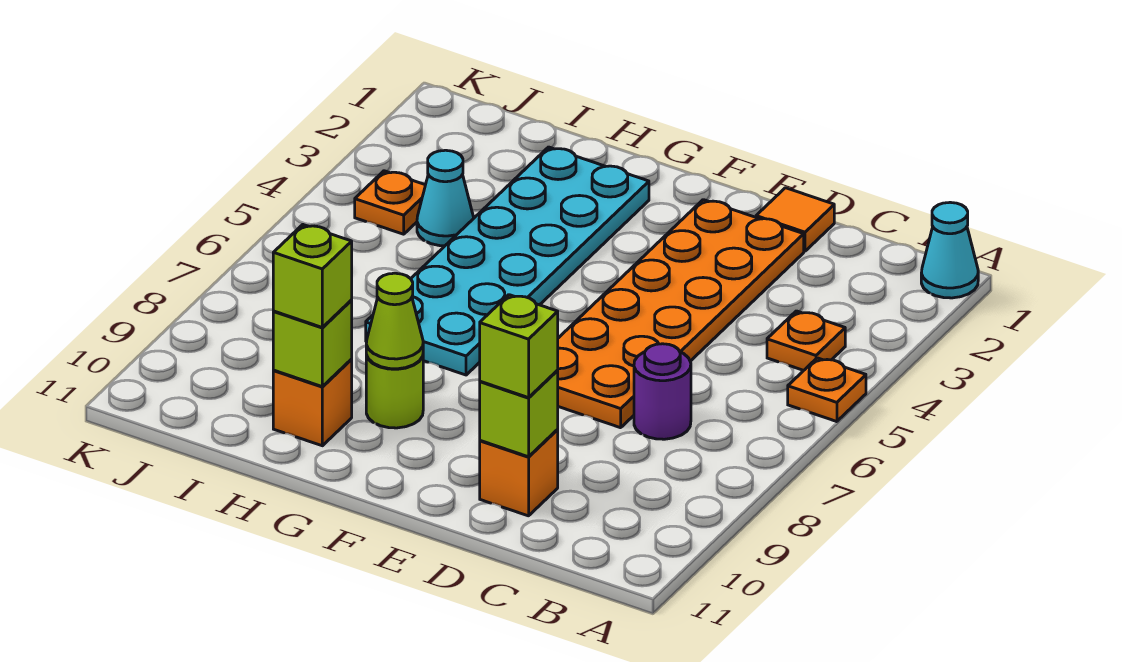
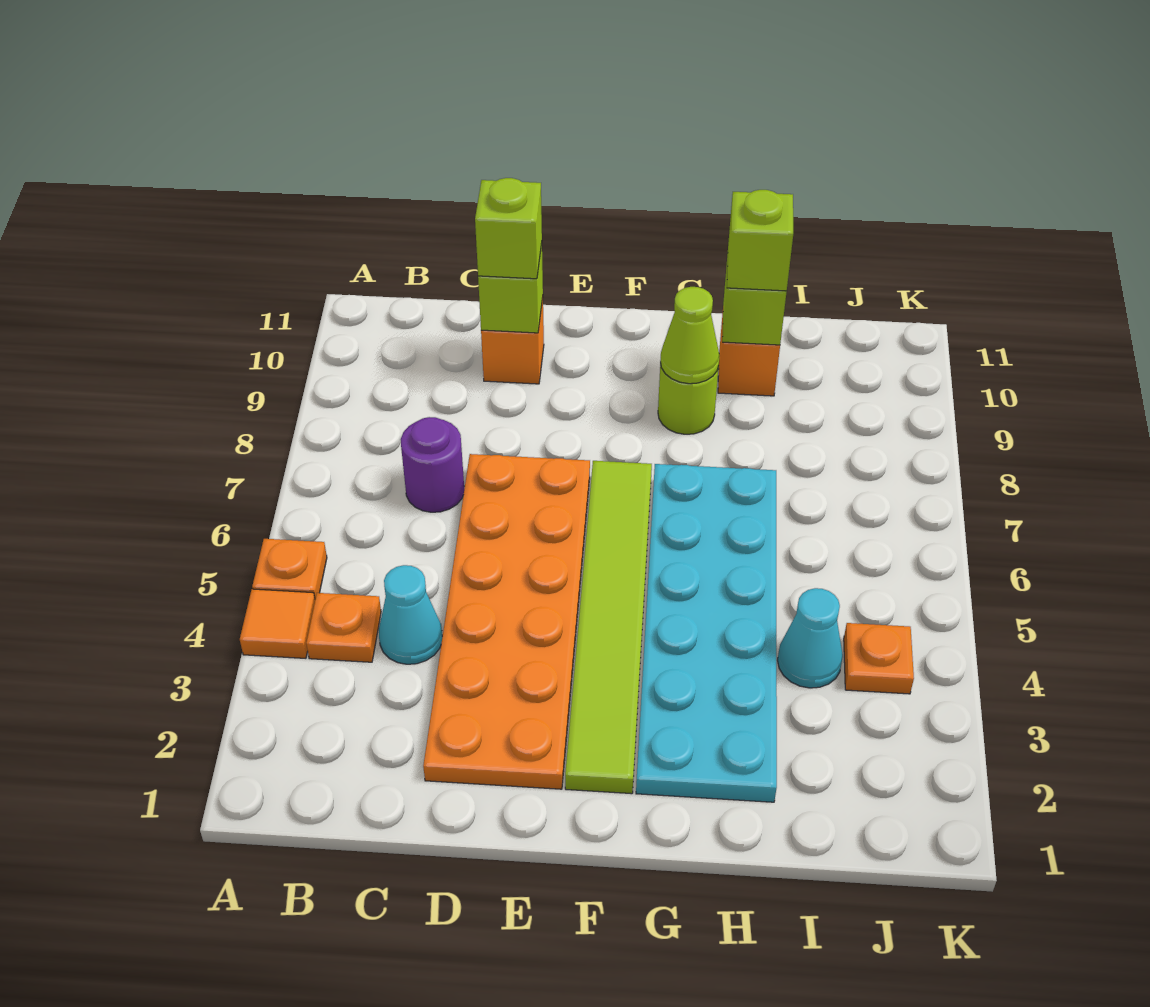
cyan 1x1 cone [921,202,978,298] -> cyan 1x1 cone moved to [379,565,442,664]
orange 1x1 tile [756,188,834,251] -> orange 1x1 tile moved to [240,589,315,658]
none -> lime 1x6 tile [565,461,652,794]

